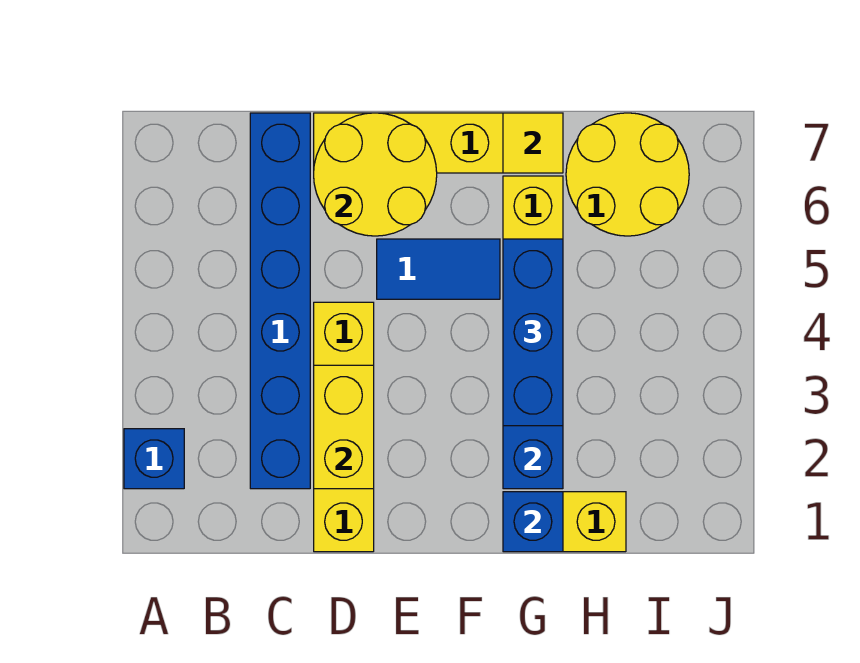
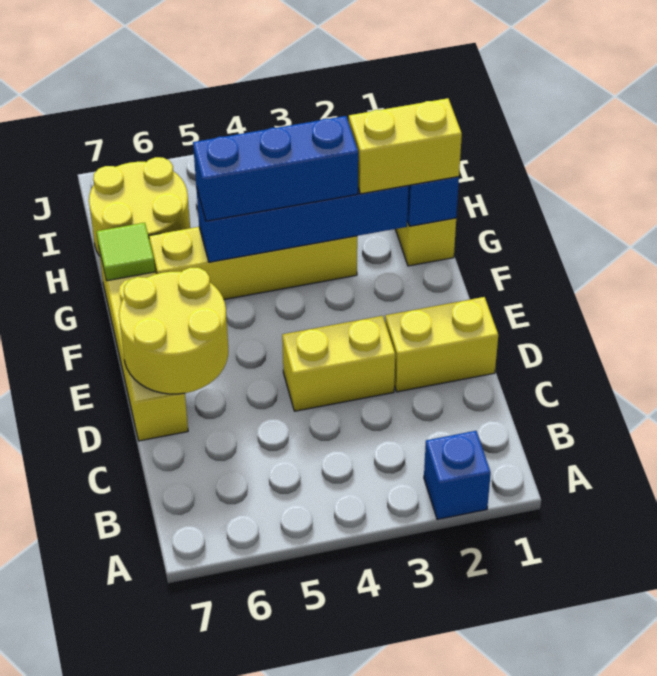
blue 1x6 brick [250,113,310,489] -> none
yellow 1x2 brick [314,365,374,489] -> yellow 1x2 brick moved to [349,98,462,194]
blue 1x2 tile [377,239,500,299] -> none
yellow 1x1 tile [503,113,563,173] -> lime 1x1 tile [97,223,155,281]

